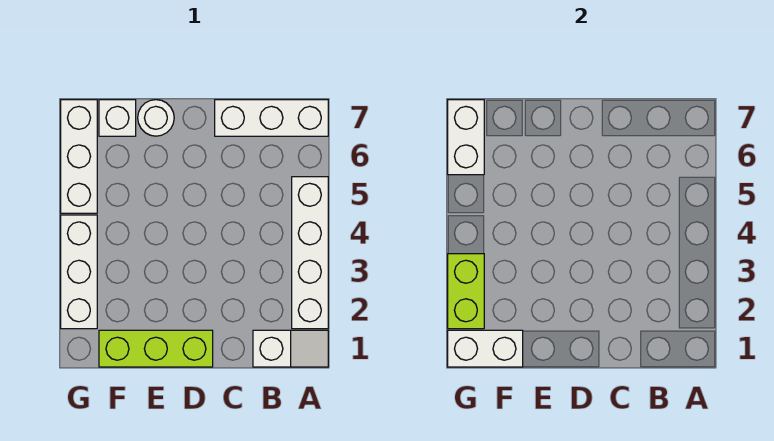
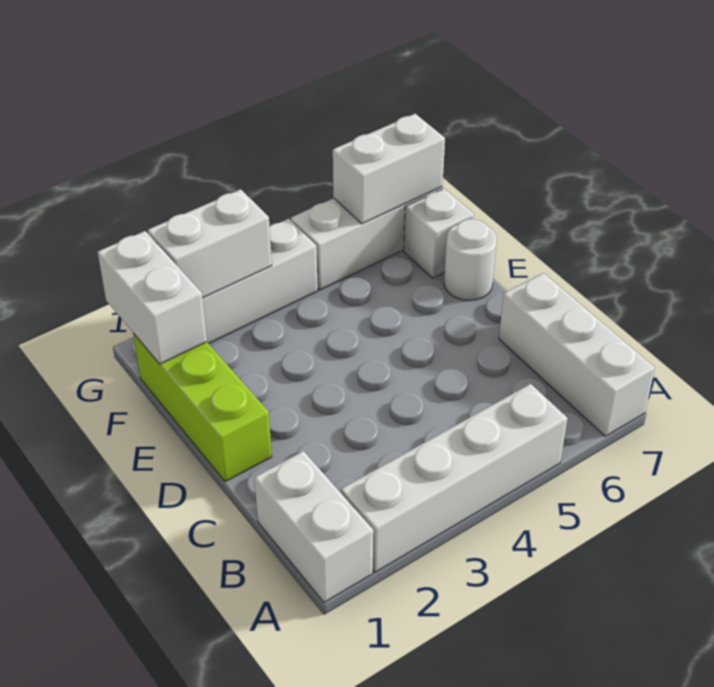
white 1x2 slope [253,330,328,367] -> white 1x2 brick [254,451,373,602]
lime 1x2 brick [448,254,484,329] -> white 1x2 brick [148,189,272,298]

